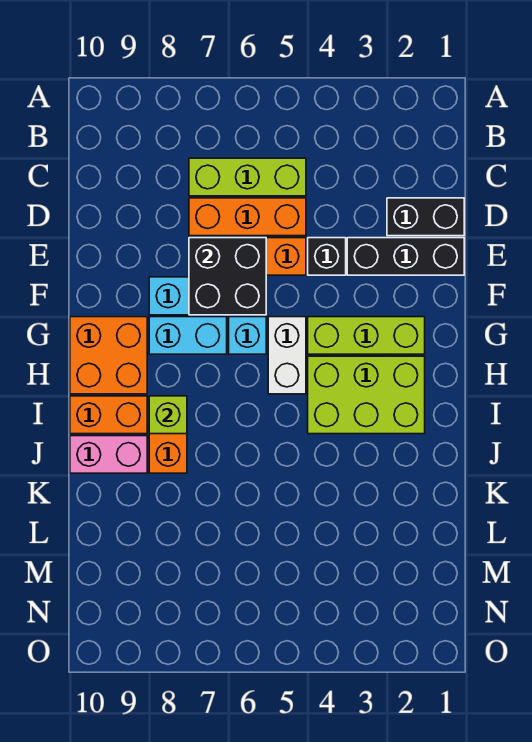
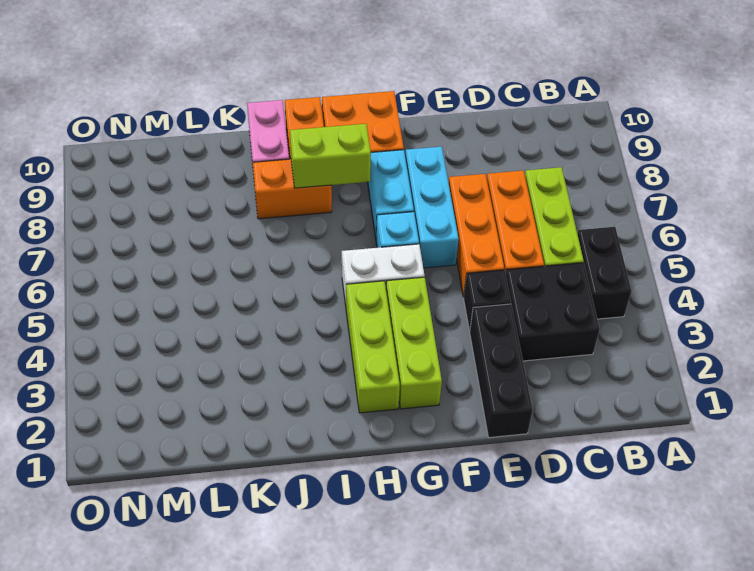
black 1x2 brick [387,198,464,236] -> black 1x2 brick moved to [577,227,631,319]
black 2x2 brick [189,238,266,315] -> black 2x2 brick moved to [506,263,600,361]
lime 2x3 brick [308,356,425,434] -> lime 1x3 brick [346,281,400,413]
lime 1x1 brick [149,396,187,434] -> lime 1x2 brick [290,124,371,188]

